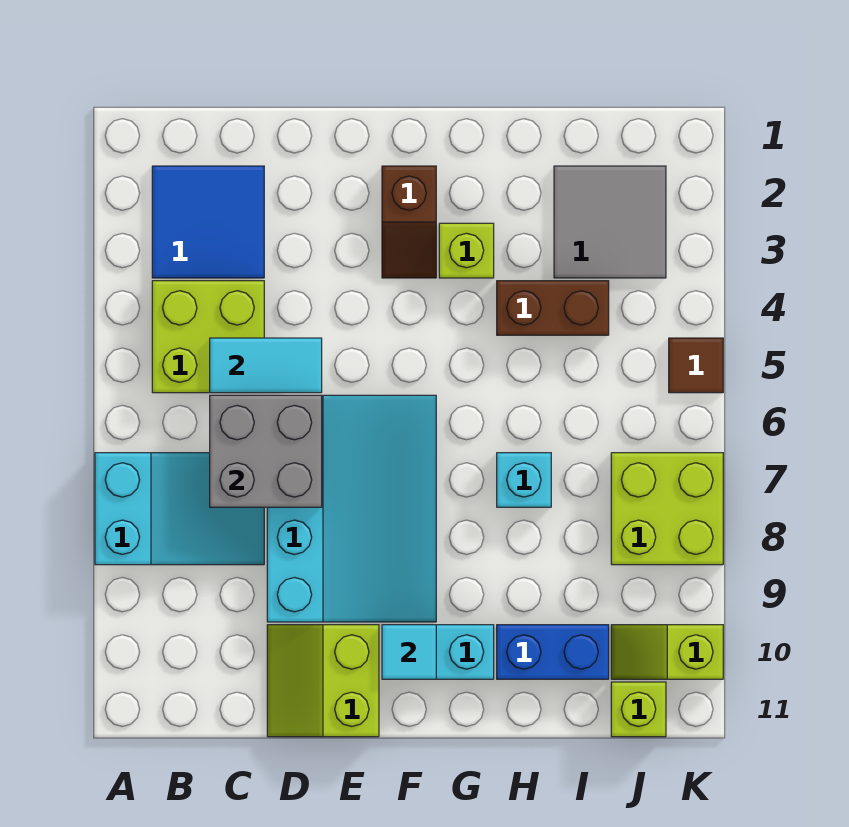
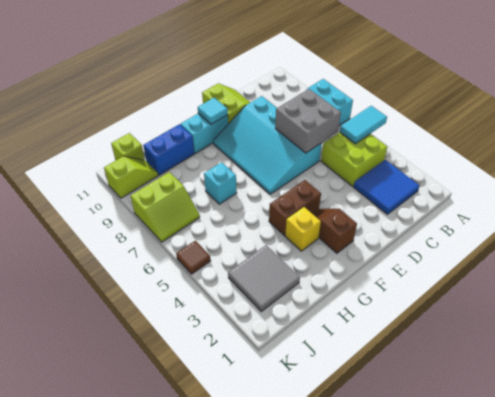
cyan 1x2 tile [210,338,322,393] -> cyan 1x2 tile moved to [340,106,387,144]
lime 1x1 brick [439,223,494,278] -> yellow 1x1 brick [285,207,321,251]
brown 1x2 brick [497,281,609,335] -> brown 1x2 brick moved to [269,180,321,236]
lime 2x2 brick [611,453,723,565] -> lime 2x2 slope [131,172,200,242]

